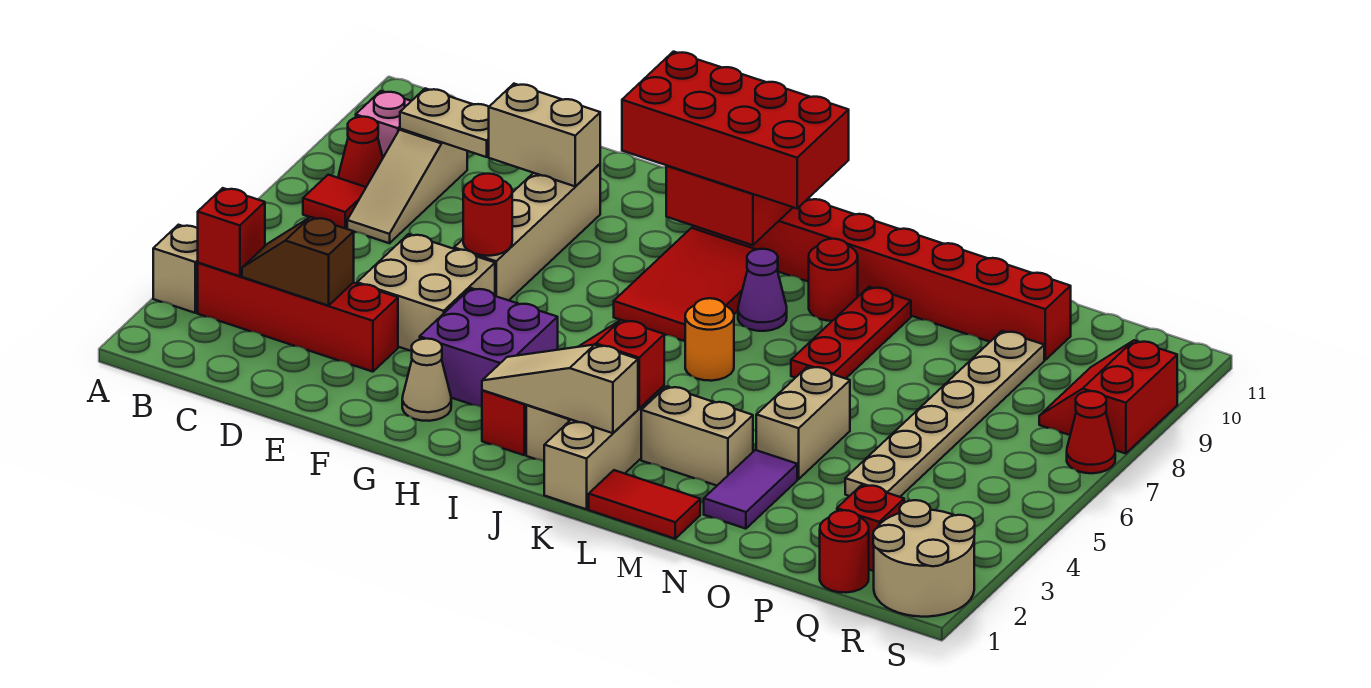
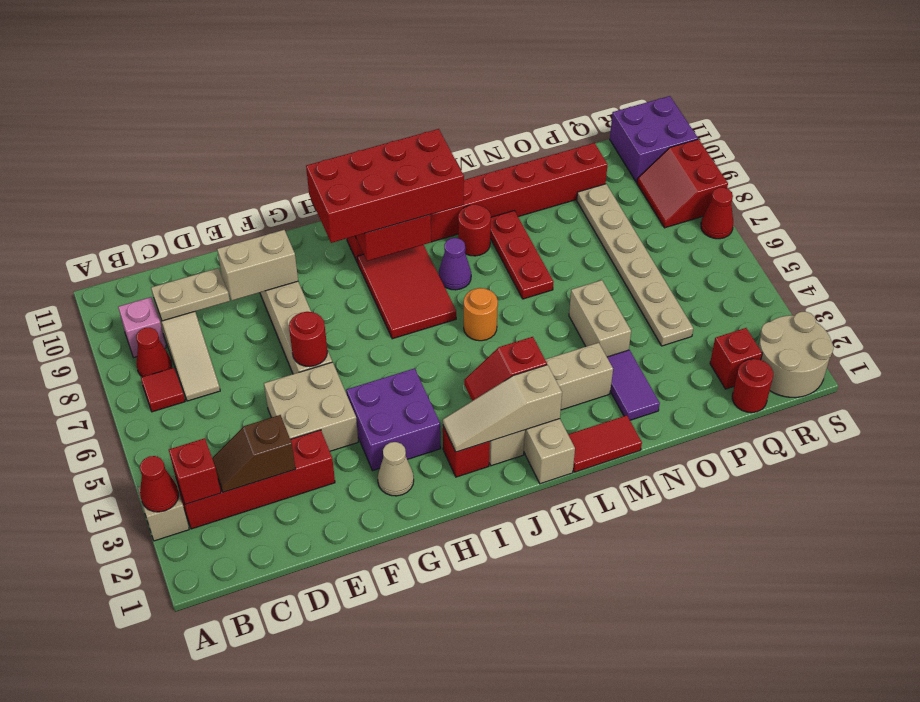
none -> red 1x1 cone [140,456,179,512]
none -> purple 2x2 brick [610,96,698,182]

